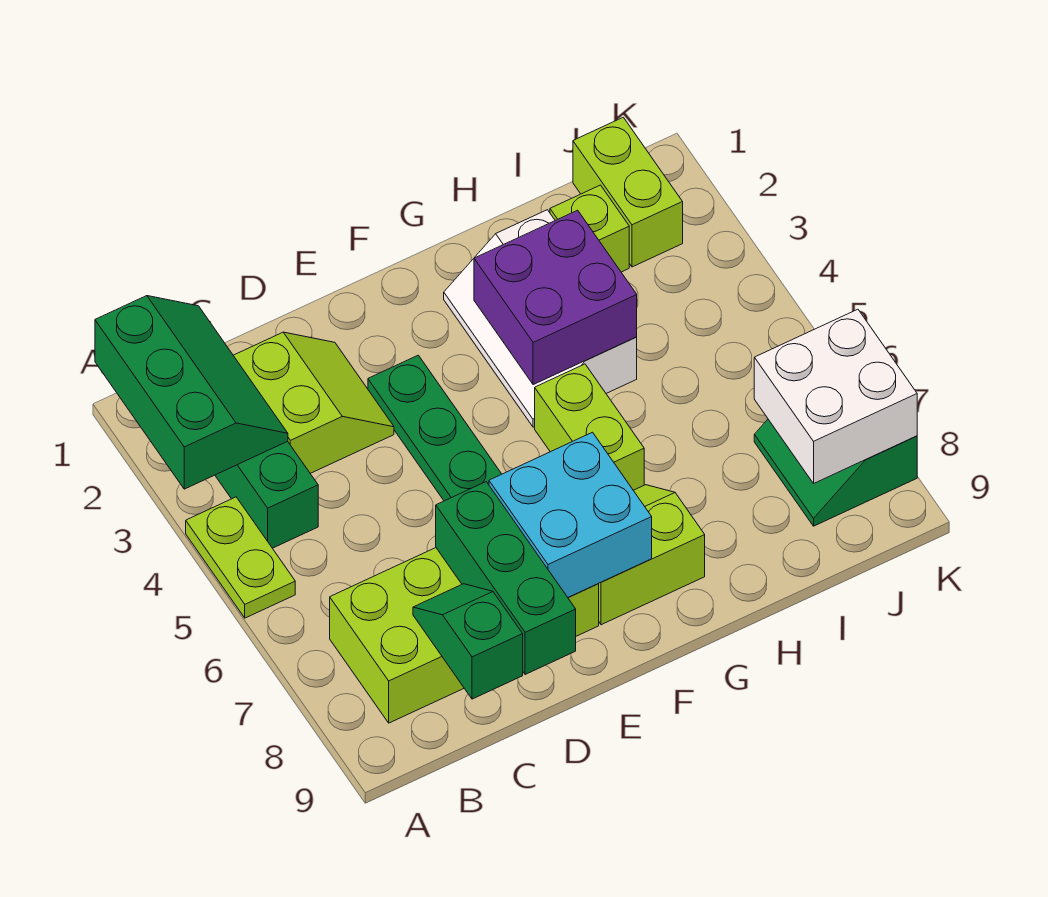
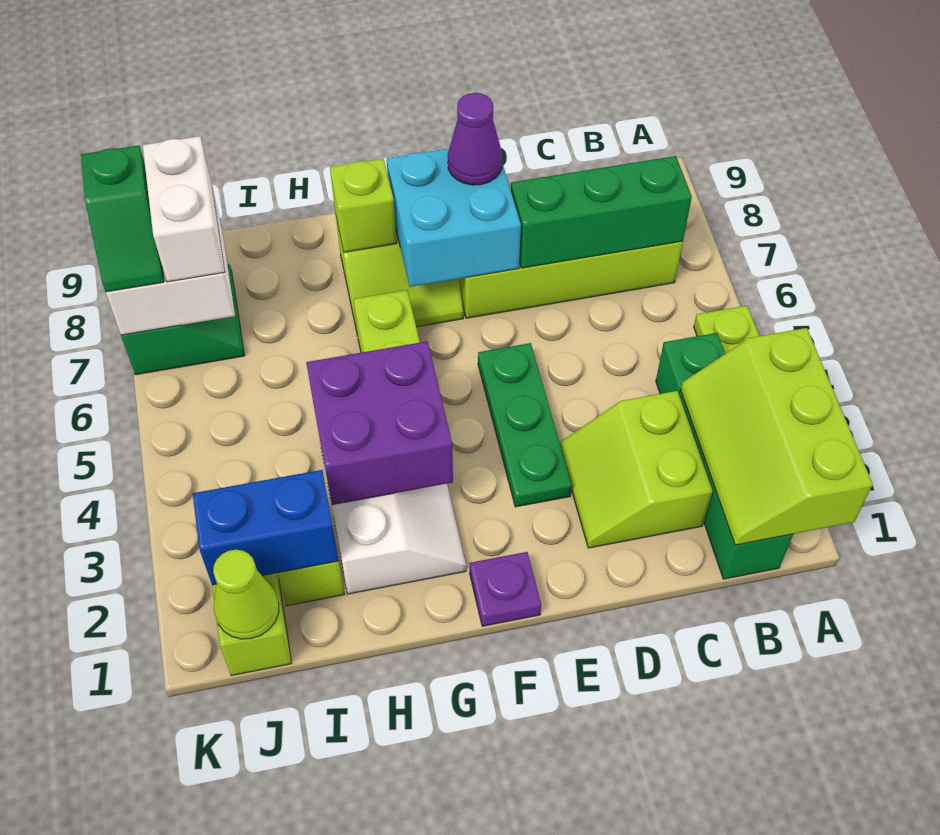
green 2x3 slope [95,296,288,489] -> lime 2x3 slope [681,328,873,545]
green 1x2 slope [413,584,523,699] -> green 1x2 slope moved to [81,145,164,292]
green 1x3 brick [436,482,576,675] -> green 1x3 brick turned to [511,156,692,268]
none -> purple 1x1 cone [448,93,503,185]
none -> purple 1x1 plate [470,552,541,626]
none -> lime 1x1 brick [330,158,397,252]
none -> blue 1x2 brick [193,470,339,585]
none -> lime 1x1 cone [213,550,279,639]
none -> white 1x2 brick [143,136,225,282]

